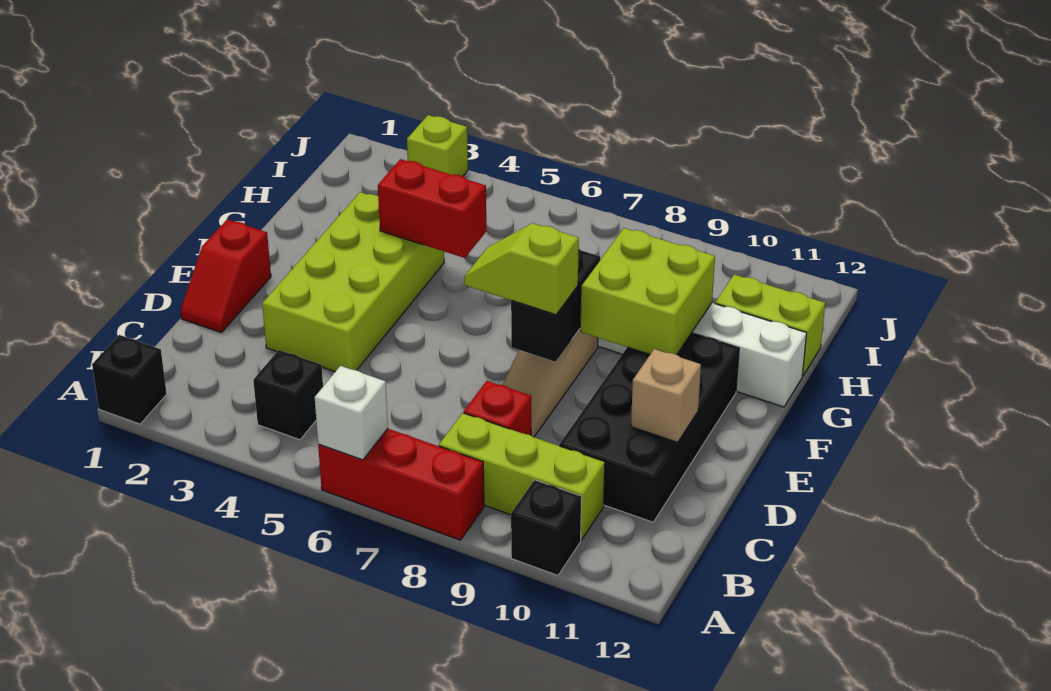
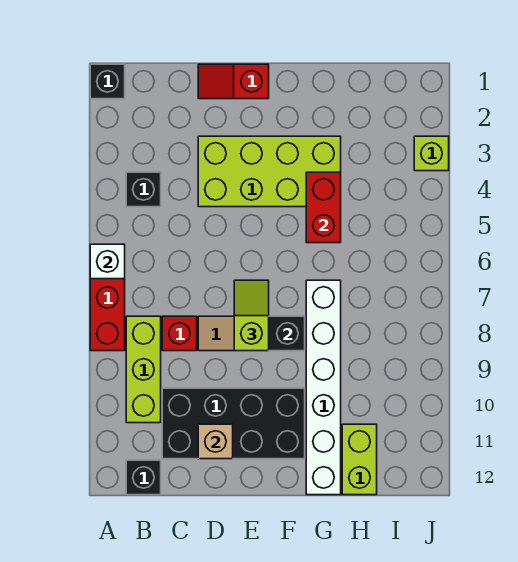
black 1x1 brick [511,480,582,575] -> black 1x1 brick moved to [126,460,161,495]
lime 2x2 brick [580,228,715,355] -> none

